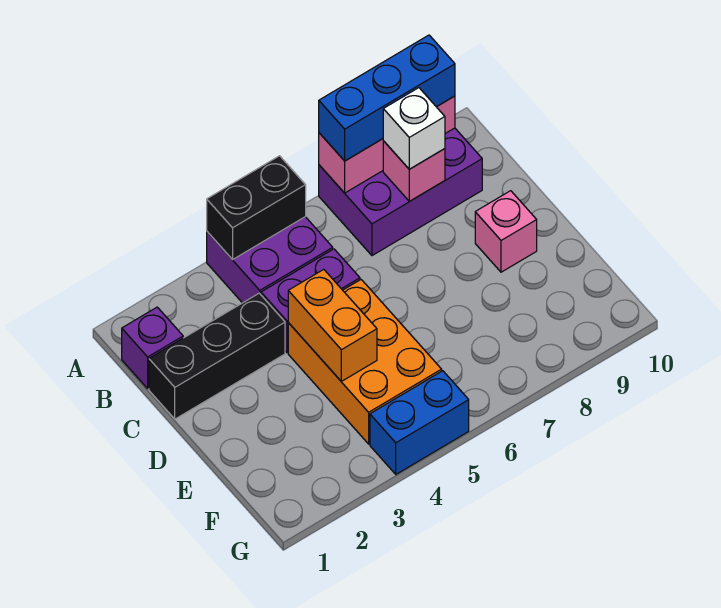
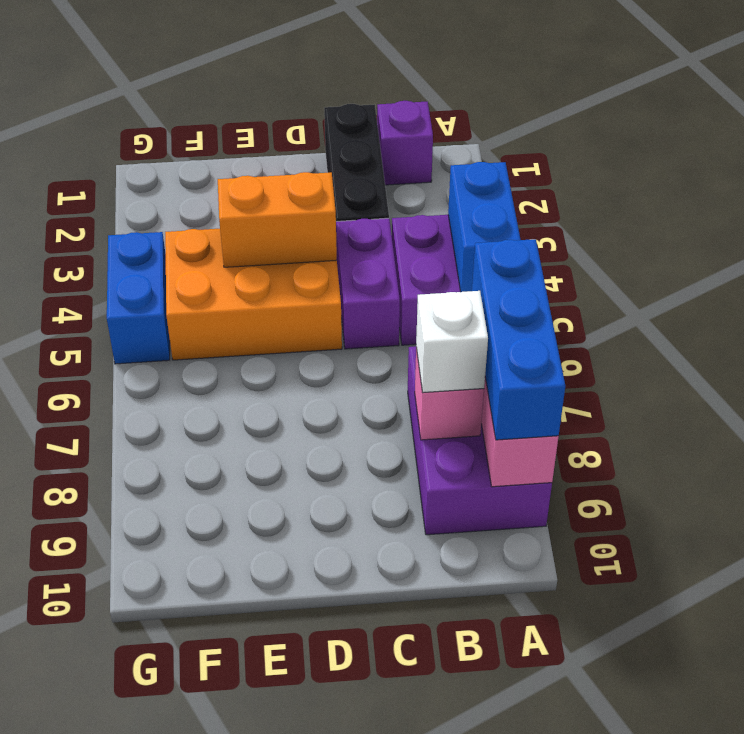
black 1x2 brick [207,156,306,260] -> blue 1x2 brick [448,162,521,292]
pink 1x1 brick [475,191,537,272] -> none

